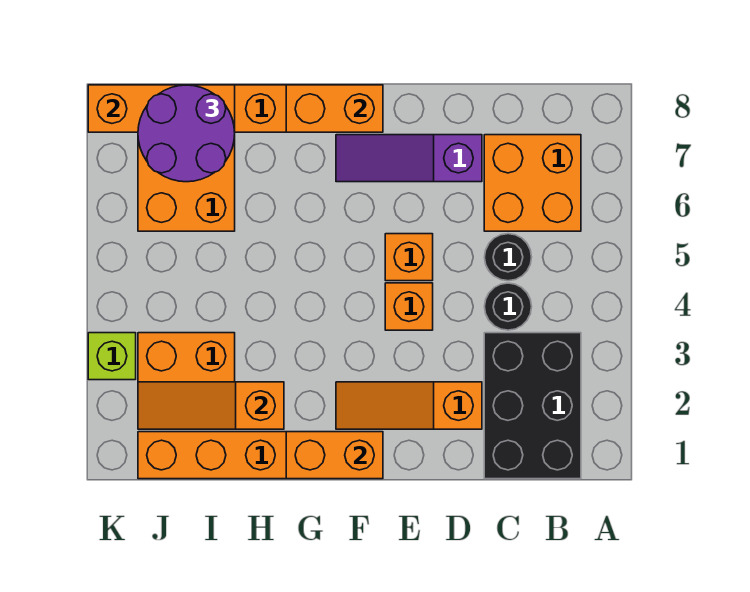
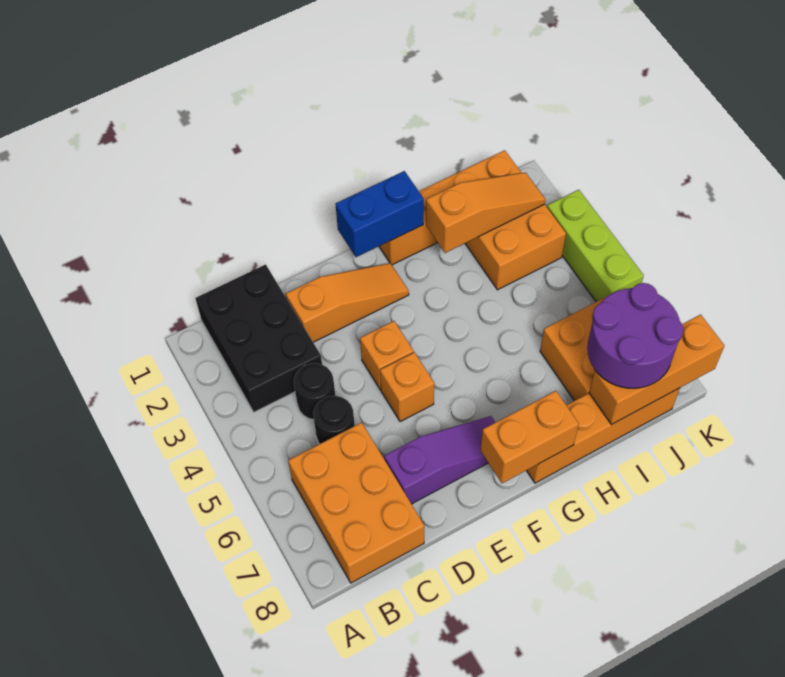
orange 2x2 brick [484,135,581,231] -> orange 2x3 brick [288,422,424,583]
orange 1x2 brick [286,432,383,479] -> blue 1x2 brick [336,171,424,257]
lime 1x1 brick [88,333,136,380] -> lime 1x3 brick [547,190,644,302]

